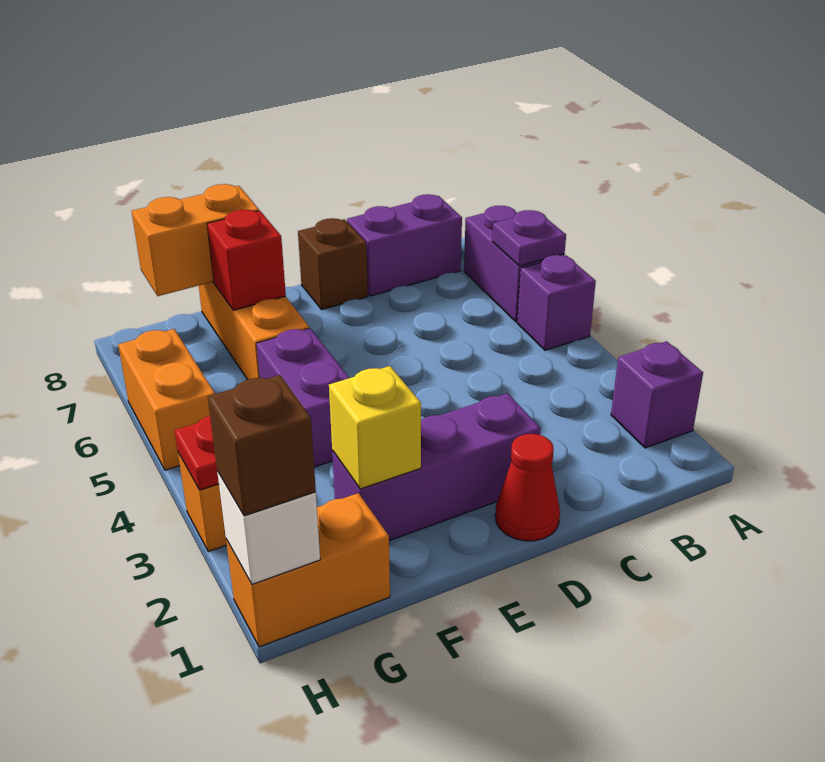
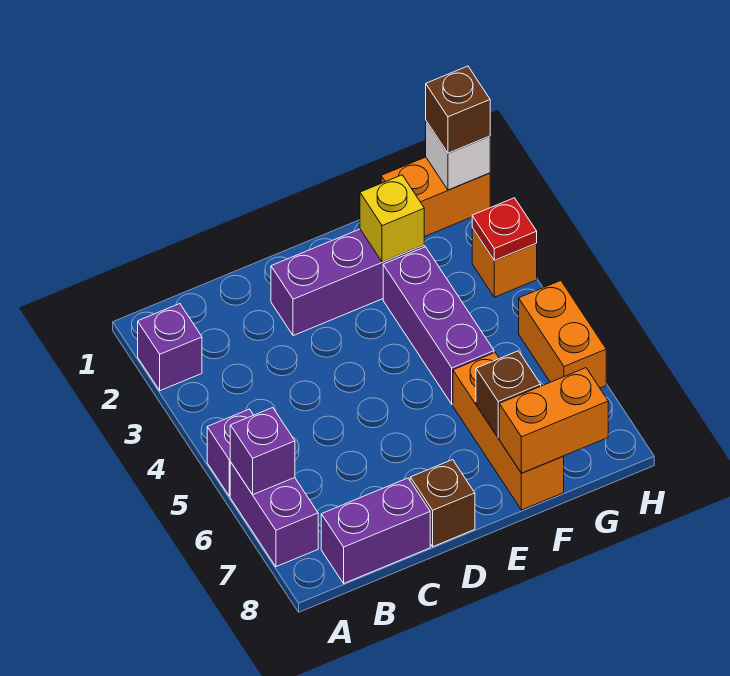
purple 1x1 plate [492,210,566,266] -> purple 1x1 brick [230,408,295,495]
red 1x1 cone [495,434,560,541] -> none
purple 1x2 brick [256,328,349,467] -> purple 1x3 brick [383,247,494,404]
red 1x1 brick [207,210,286,310] -> brown 1x1 brick [476,351,541,438]

